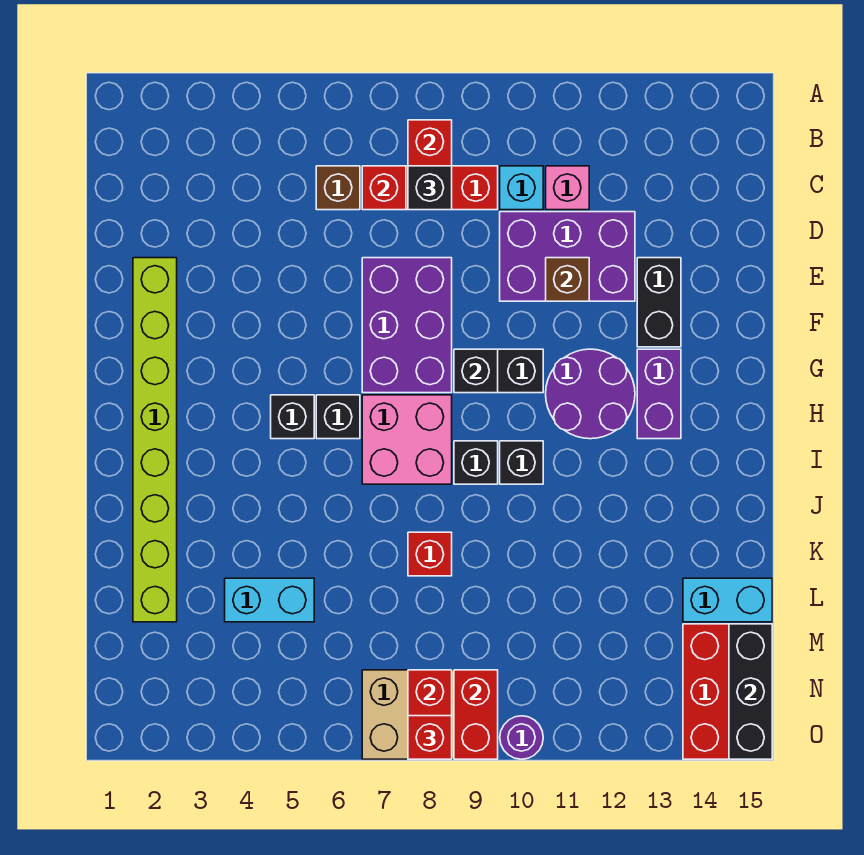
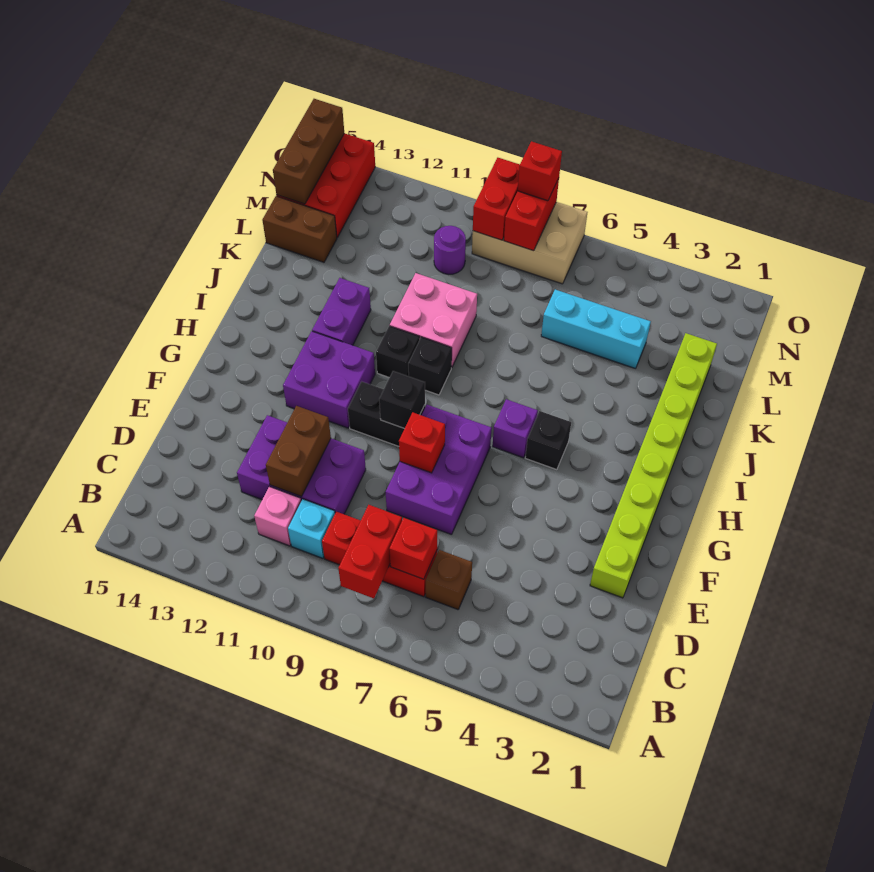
black 1x1 brick [408,166,452,210] -> none
brown 1x1 brick [546,258,589,301] -> brown 1x2 brick [266,406,331,497]
black 1x2 brick [637,258,681,347] -> none
purple 2x2 round brick [546,349,635,439] -> purple 2x2 brick [283,331,375,428]
purple 1x2 brick [637,349,681,439] -> purple 1x2 brick moved to [312,278,371,345]
black 1x1 brick [316,395,360,439] -> purple 1x1 brick [493,399,538,458]
pink 2x2 brick [362,395,452,484] -> pink 2x2 brick moved to [390,273,477,368]
red 1x1 brick [408,532,452,576] -> red 1x1 brick moved to [399,412,445,473]
cyan 1x2 brick [225,578,314,622] -> cyan 1x3 brick [541,290,651,369]
cyan 1x2 brick [683,578,772,622] -> brown 1x2 brick [262,196,337,262]
black 1x3 brick [729,624,772,759] -> brown 1x3 brick [273,99,344,204]
purple 1x1 round brick [500,716,543,759] -> purple 1x1 round brick moved to [434,226,466,274]

